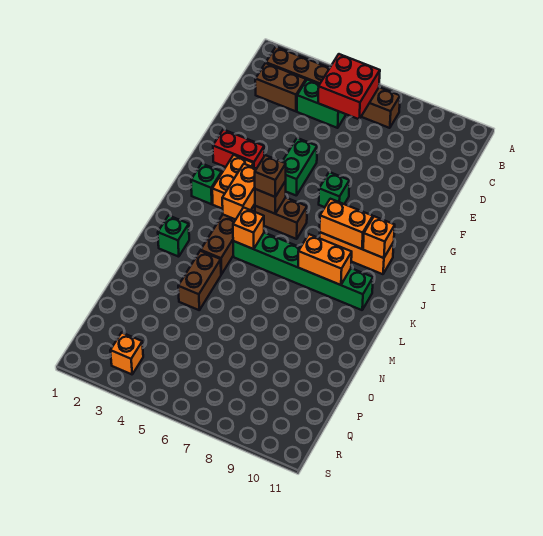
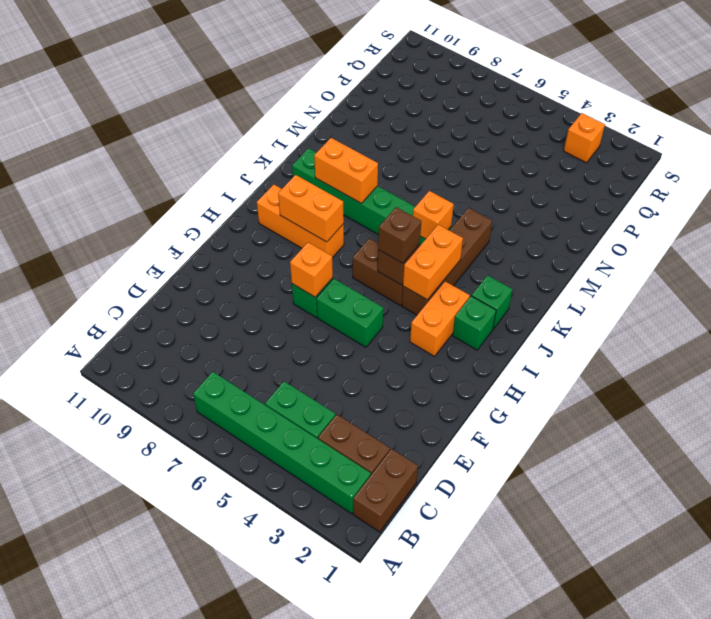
brown 1x6 brick [266,47,400,128] -> green 1x6 brick [193,372,371,514]
red 2x2 brick [318,54,380,119] -> none
green 1x2 brick [282,138,317,195] -> green 1x2 brick turned to [317,279,383,347]
red 1x2 brick [213,130,264,169] -> none
orange 1x1 brick [363,216,395,258] -> orange 1x1 brick moved to [290,242,333,297]
green 1x1 brick [158,215,189,257] -> green 1x1 brick moved to [472,275,512,329]
brown 1x2 brick [178,251,221,310] -> brown 1x2 brick moved to [353,449,418,532]

